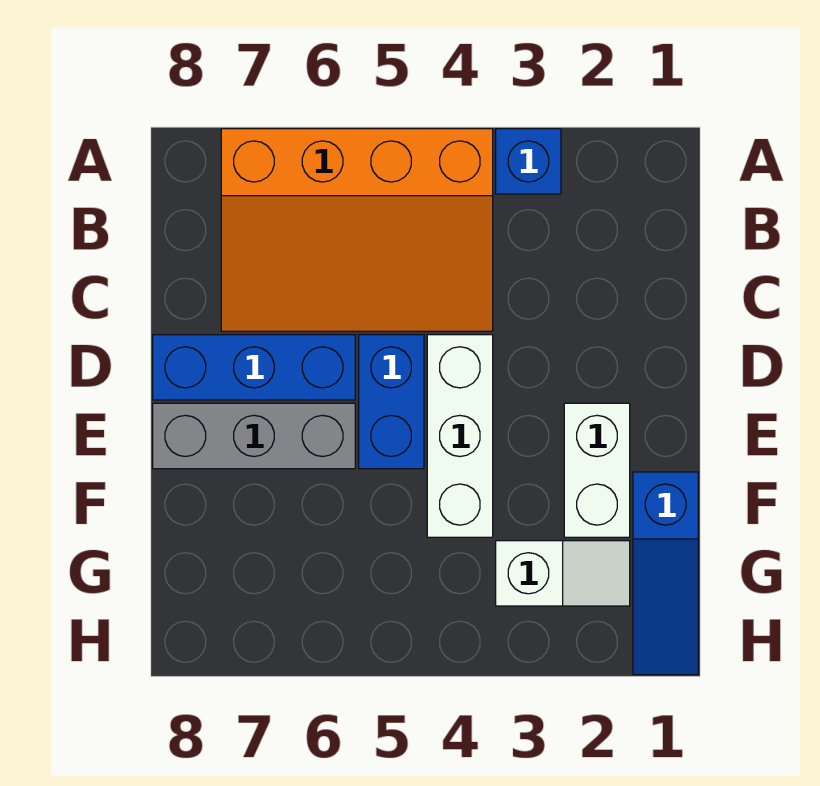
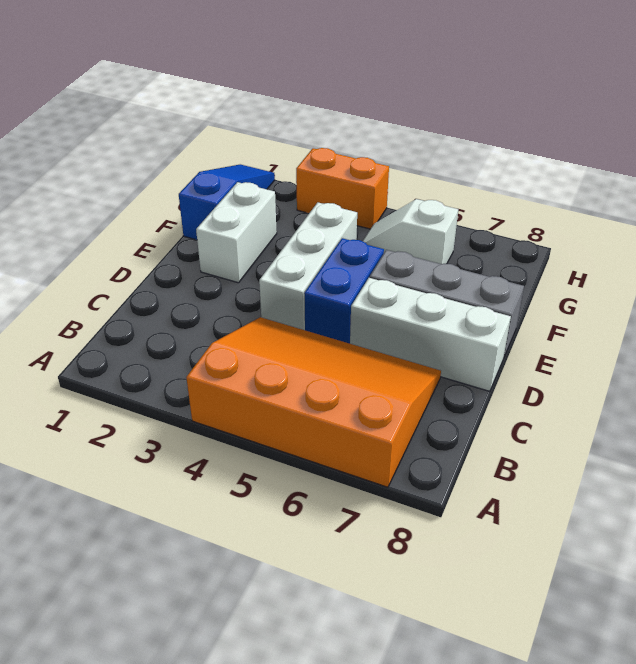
blue 1x1 brick [496,129,561,194] -> none
blue 1x3 brick [153,335,355,400] -> white 1x3 brick [350,278,511,391]
white 1x2 slope [496,541,630,606] -> white 1x2 slope moved to [363,199,458,264]
none -> orange 1x2 brick [296,148,389,229]

